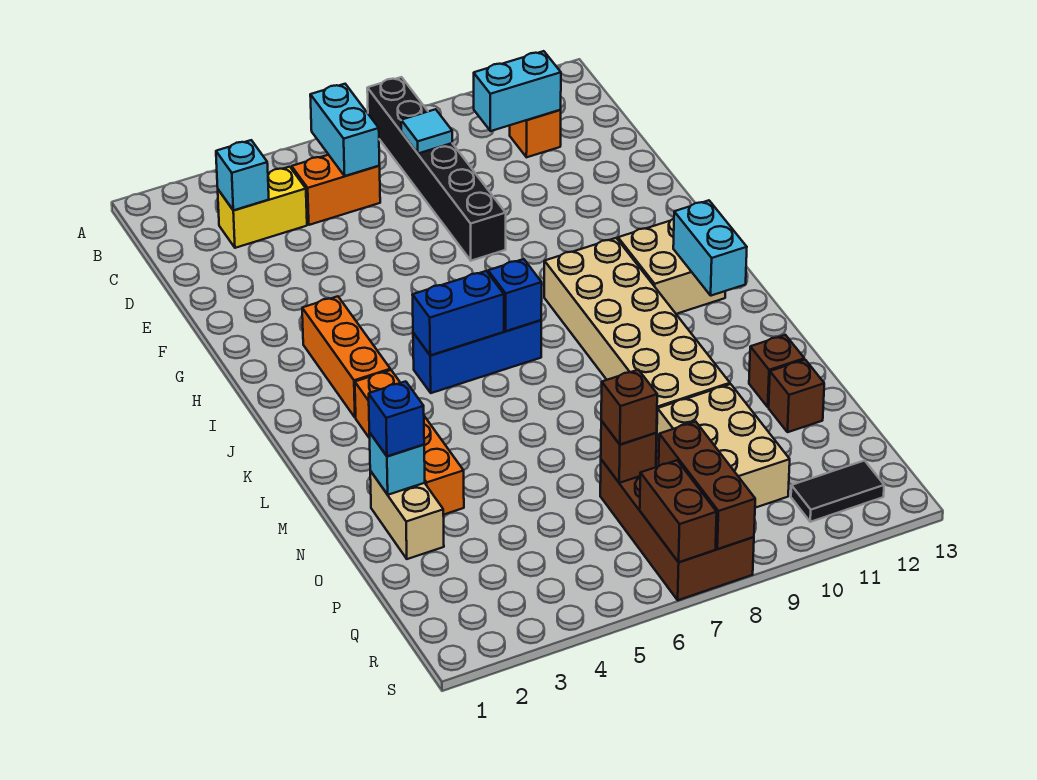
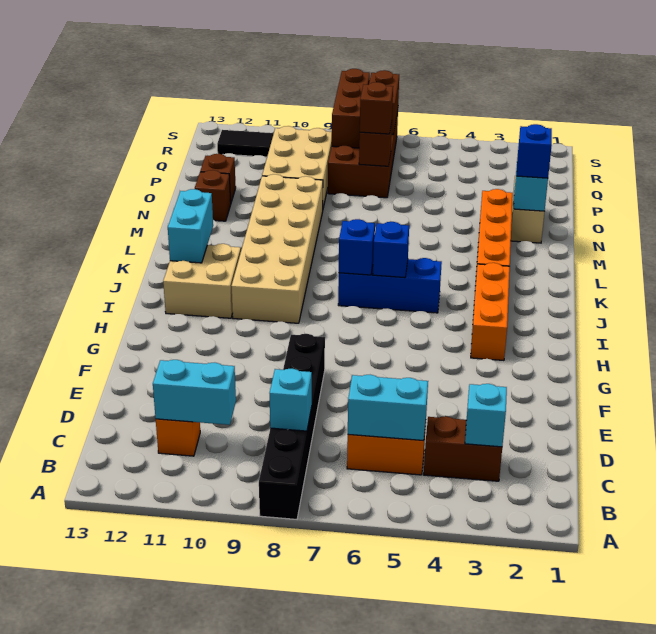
cyan 1x2 brick [310,84,380,176] -> cyan 1x2 brick turned to [348,375,428,441]
yellow 1x2 brick [218,167,307,248] -> brown 1x2 brick [424,416,502,481]
cyan 1x1 tile [401,109,452,153] -> cyan 1x1 brick [270,369,312,431]
blue 1x2 brick [413,271,504,355] -> blue 1x1 brick [373,222,409,278]

